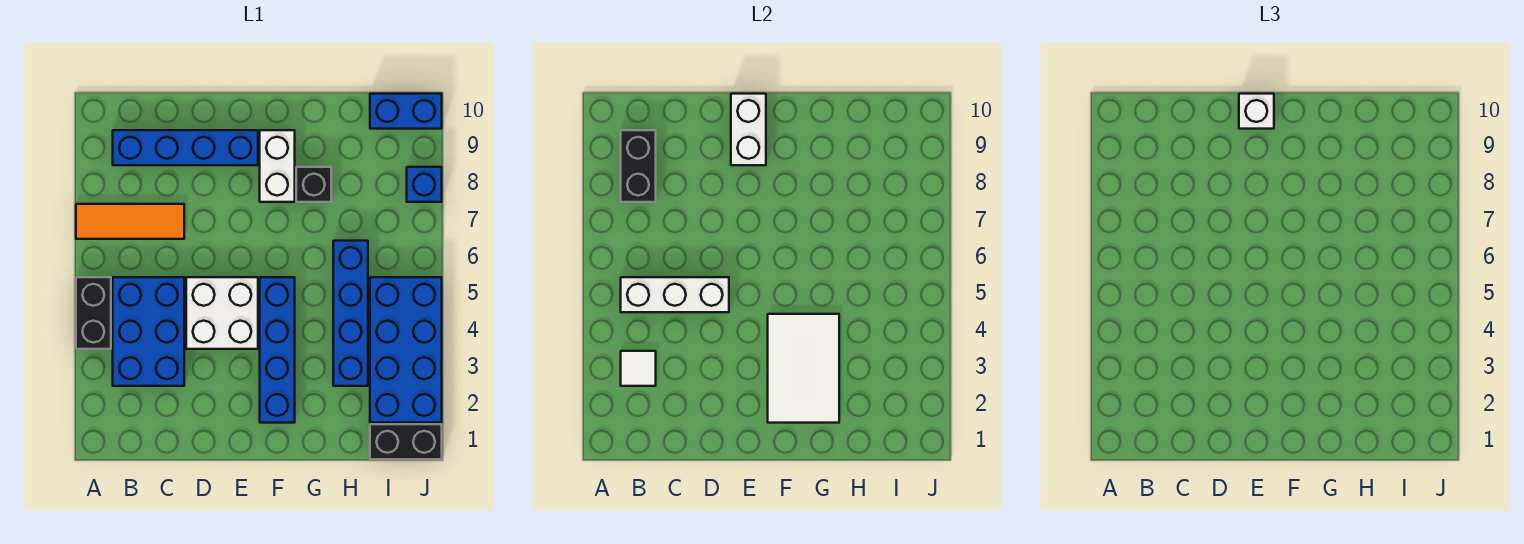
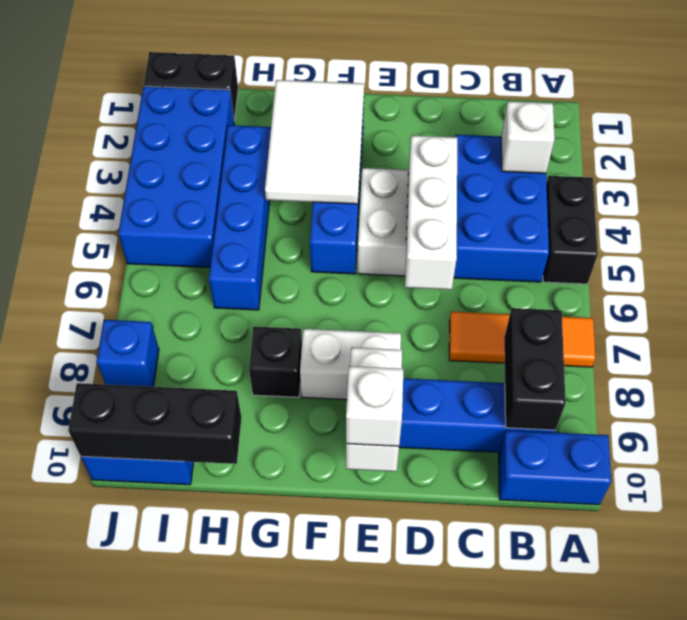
none -> blue 1x2 brick [499,430,611,505]
white 1x1 tile [621,351,656,386] -> white 1x1 brick [501,101,555,173]
white 1x3 brick [621,277,729,312] -> white 1x3 brick turned to [405,136,457,290]
white 1x2 brick [260,130,295,202] -> white 1x2 brick turned to [300,329,401,400]
none -> black 1x3 brick [68,383,242,464]

